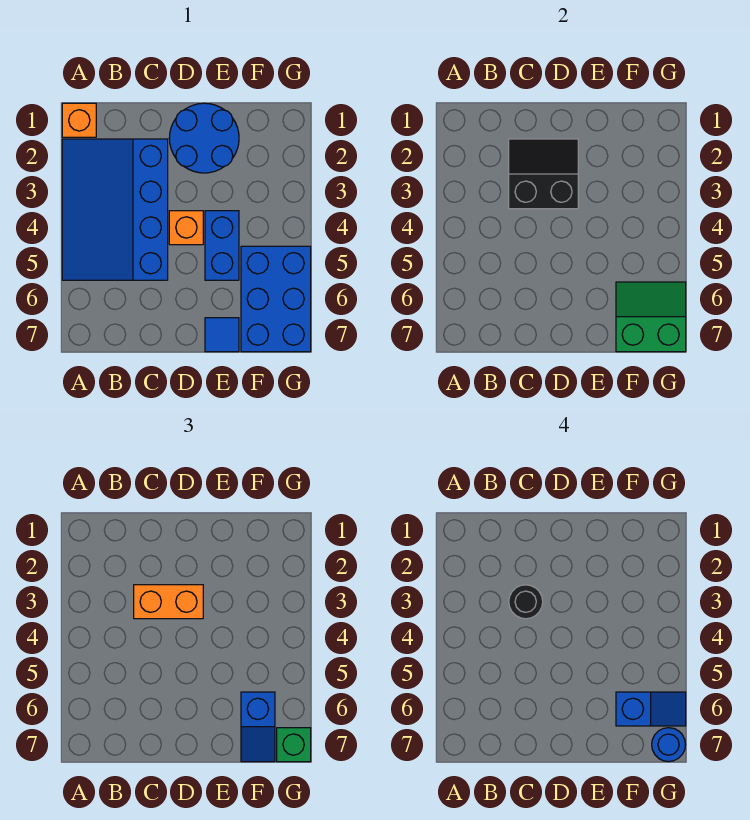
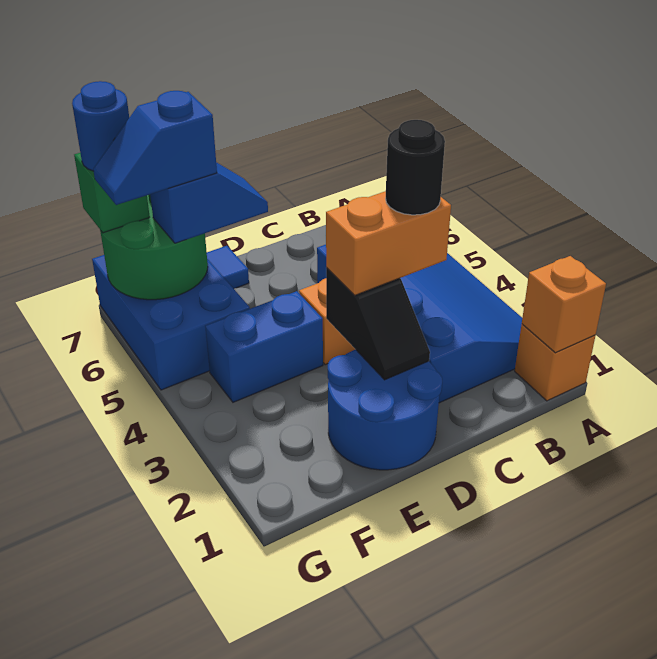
none -> orange 1x1 brick [522,256,606,353]
black 2x2 slope [509,139,578,209] -> black 1x2 slope [326,268,430,380]
blue 1x2 brick [205,211,239,280] -> blue 1x2 brick turned to [205,291,323,402]
green 2x2 slope [616,282,686,352] -> green 2x2 round brick [100,194,208,300]
blue 1x2 slope [241,692,275,762] -> blue 1x2 slope turned to [150,162,268,243]

